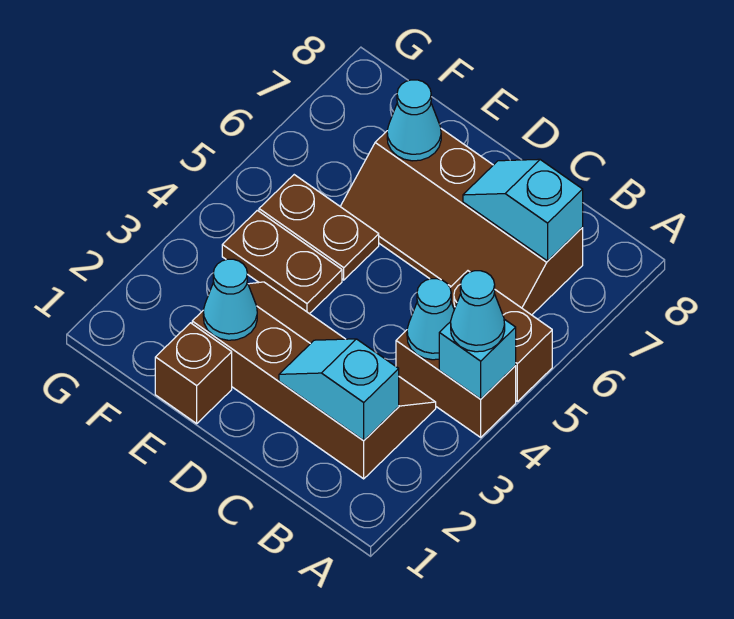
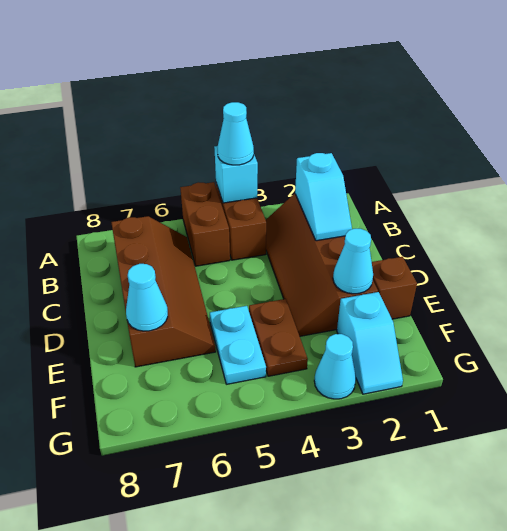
cyan 1x1 cone [407,279,454,360] -> cyan 1x1 cone moved to [314,334,356,399]
cyan 1x2 slope [463,159,583,261] -> cyan 1x2 slope moved to [337,292,403,394]
brown 1x2 plate [259,175,379,280] -> cyan 1x2 plate [210,306,266,384]

